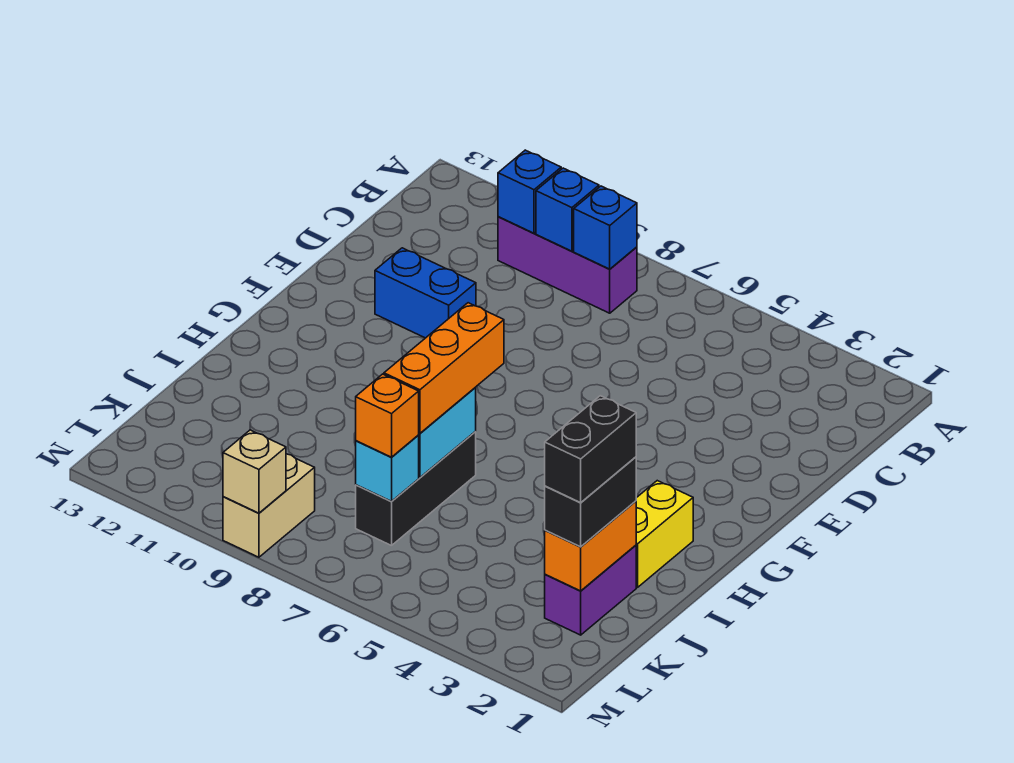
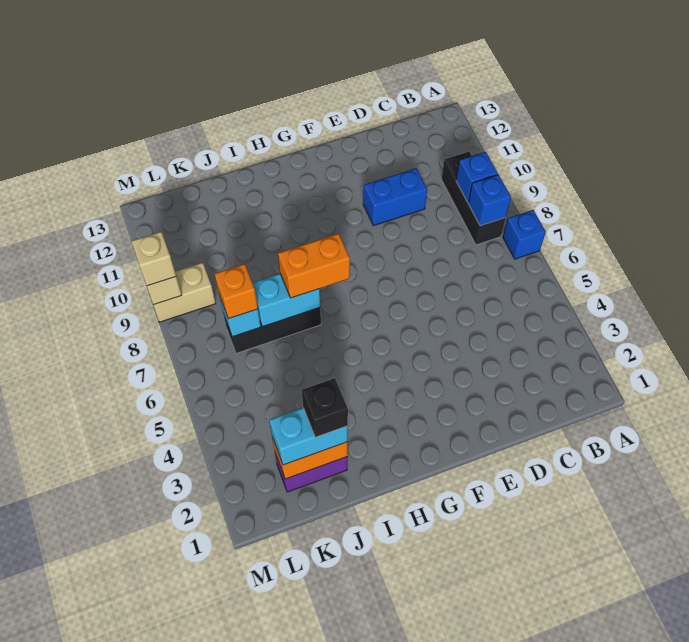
purple 1x3 brick [498,217,637,313] -> black 1x3 brick [441,152,506,245]
blue 1x1 brick [498,150,561,233] -> blue 1x1 brick moved to [503,210,546,259]
blue 1x2 brick [375,248,476,338] -> blue 1x2 brick turned to [363,168,427,226]
yellow 1x2 brick [636,481,693,587] -> none
orange 1x3 brick [384,303,504,434] -> orange 1x2 brick [278,234,350,298]
black 1x2 brick [545,457,636,547] -> cyan 1x2 brick [269,408,348,465]
black 1x2 brick [545,396,636,503] -> black 1x1 brick [302,378,348,437]
none -> tan 1x1 brick [131,232,176,286]

